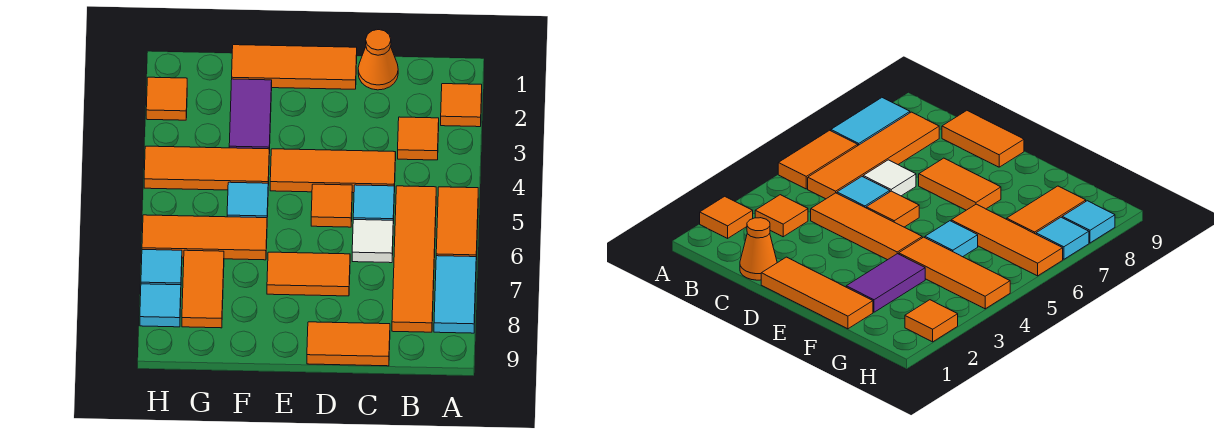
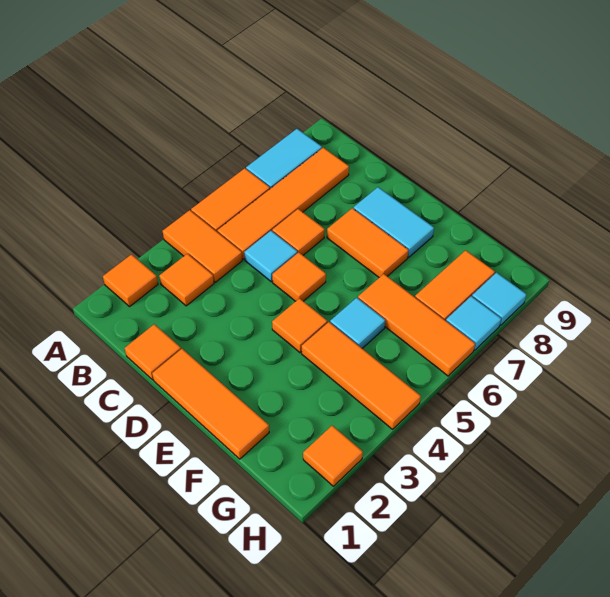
orange 1x1 cone [358,30,398,90] -> orange 1x1 tile [125,324,181,380]
orange 1x3 tile [270,149,396,193] -> orange 1x1 tile [272,298,327,353]
white 1x1 tile [352,220,393,263] -> orange 1x1 tile [272,209,325,255]
orange 1x2 tile [307,322,390,366] -> orange 1x2 tile moved to [163,210,242,282]
none -> cyan 1x2 tile [353,187,434,257]
purple 1x2 tile [229,79,272,154] -> none

